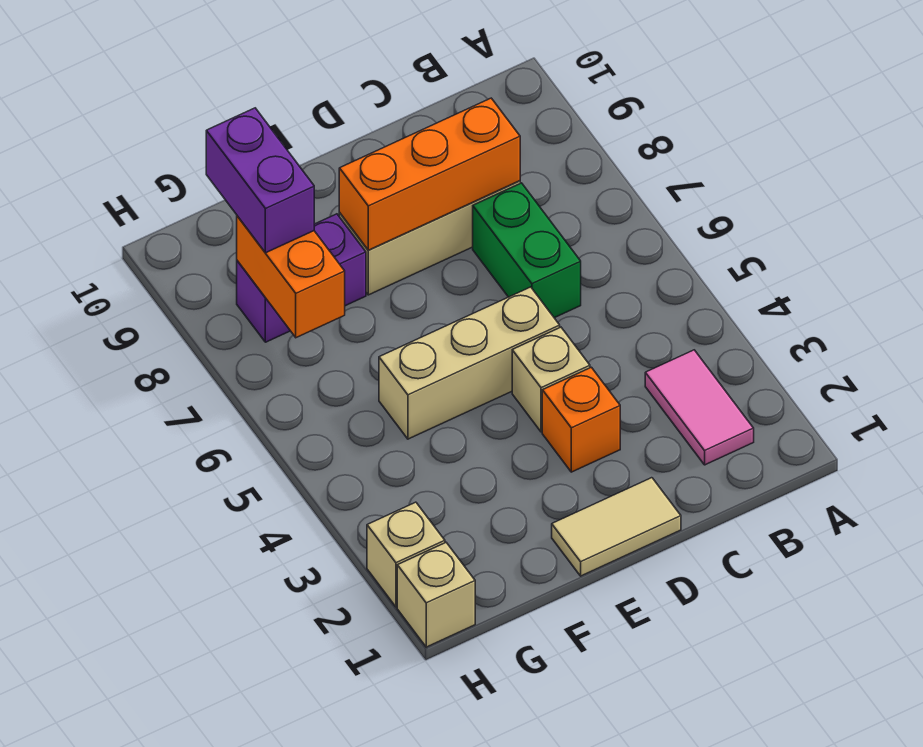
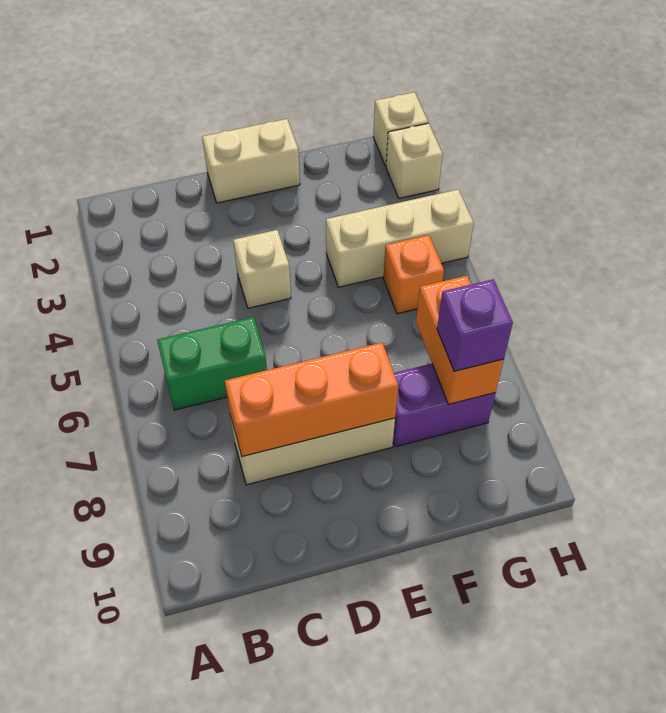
pink 1x2 tile [645,350,754,465] -> none
green 1x2 brick [473,183,581,318] -> green 1x2 brick turned to [157,317,267,410]
tan 1x2 tile [552,478,681,576] -> tan 1x2 brick [202,119,300,203]
orange 1x1 brick [542,367,620,472] -> orange 1x1 brick moved to [383,235,444,314]
tan 1x3 brick [379,287,560,439] -> tan 1x3 brick moved to [326,189,474,287]
purple 1x2 brick [206,108,314,253] -> purple 1x1 brick [437,279,513,371]

